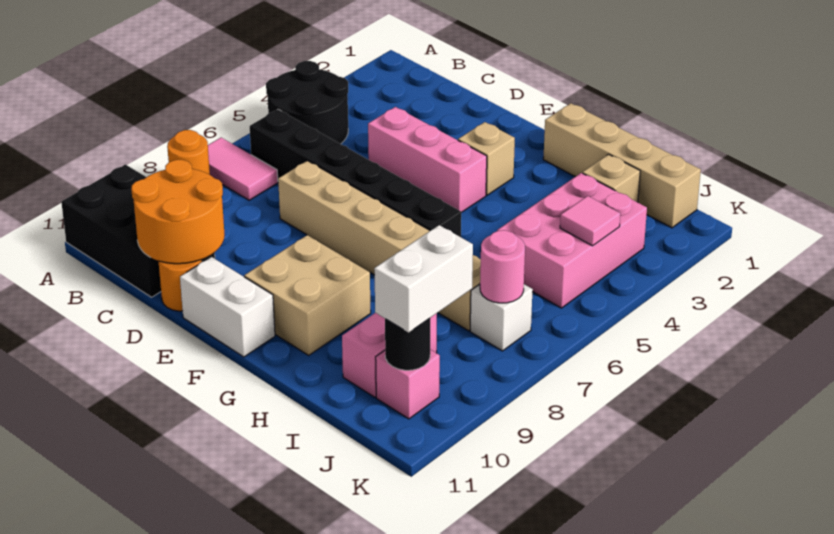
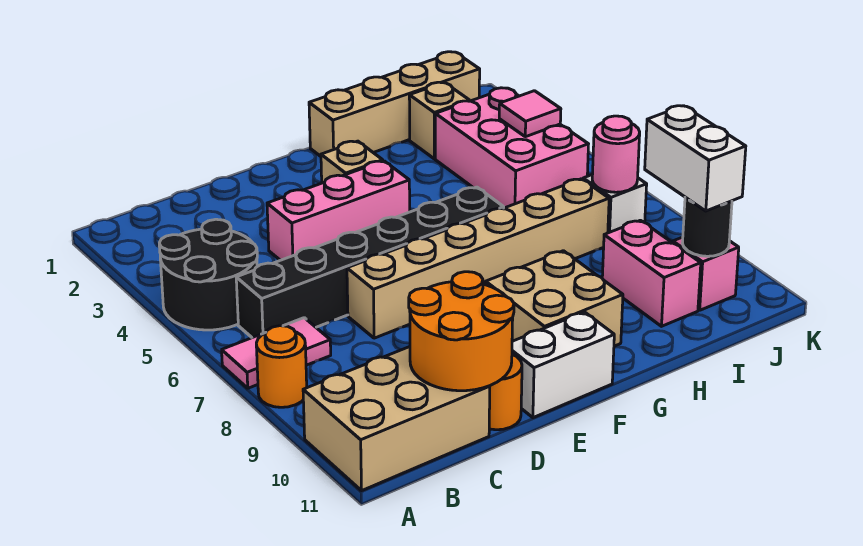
black 2x3 brick [61,165,215,297] -> tan 2x3 brick [303,347,490,491]

